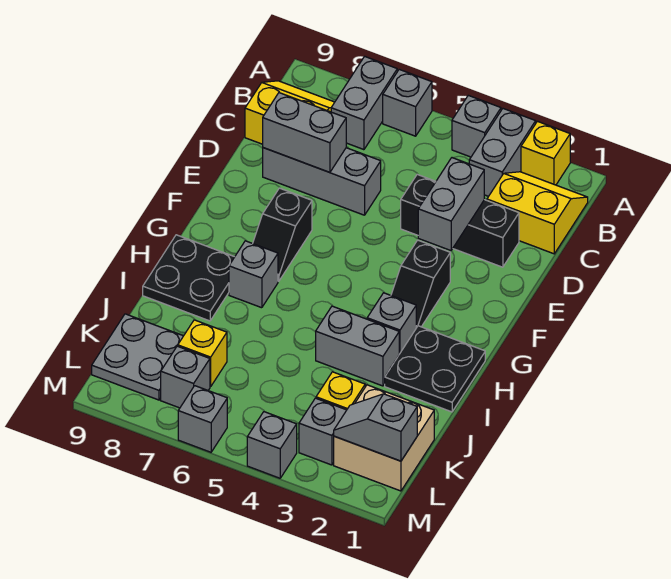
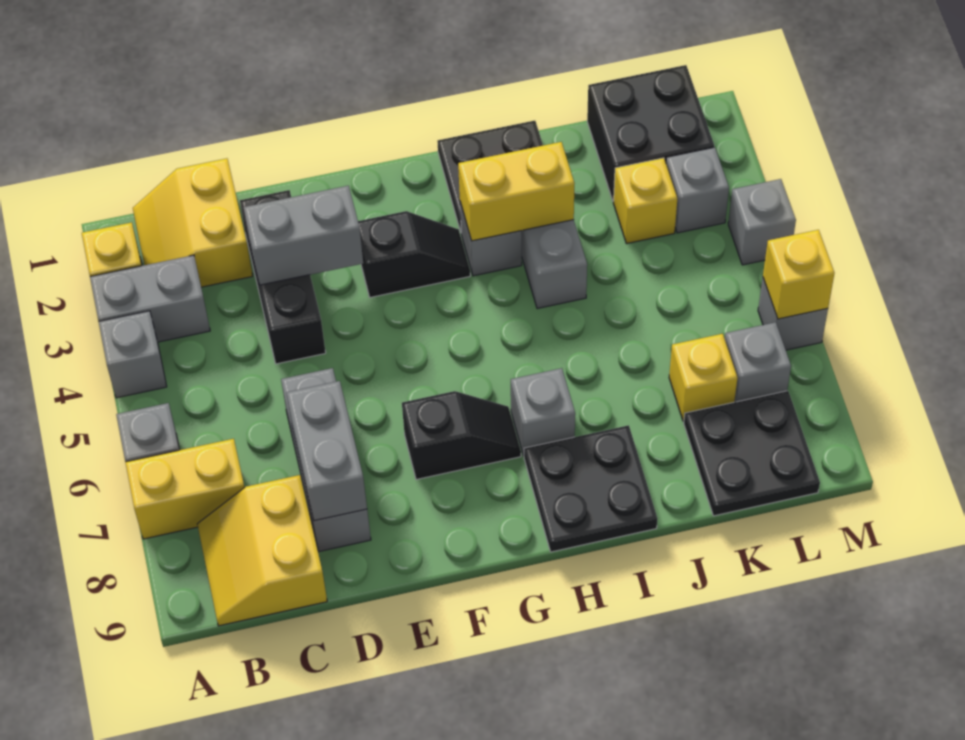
grey 1x2 brick [331,56,397,150] -> yellow 1x2 brick [125,439,245,539]
none -> yellow 1x2 brick [458,142,575,241]
tan 2x2 brick [334,385,434,491] -> black 2x2 brick [587,65,714,201]
grey 2x2 plate [92,314,183,400] -> black 2x2 plate [684,391,820,516]
grey 1x2 slope [334,394,417,461] -> none
none -> yellow 1x1 brick [763,230,834,319]

